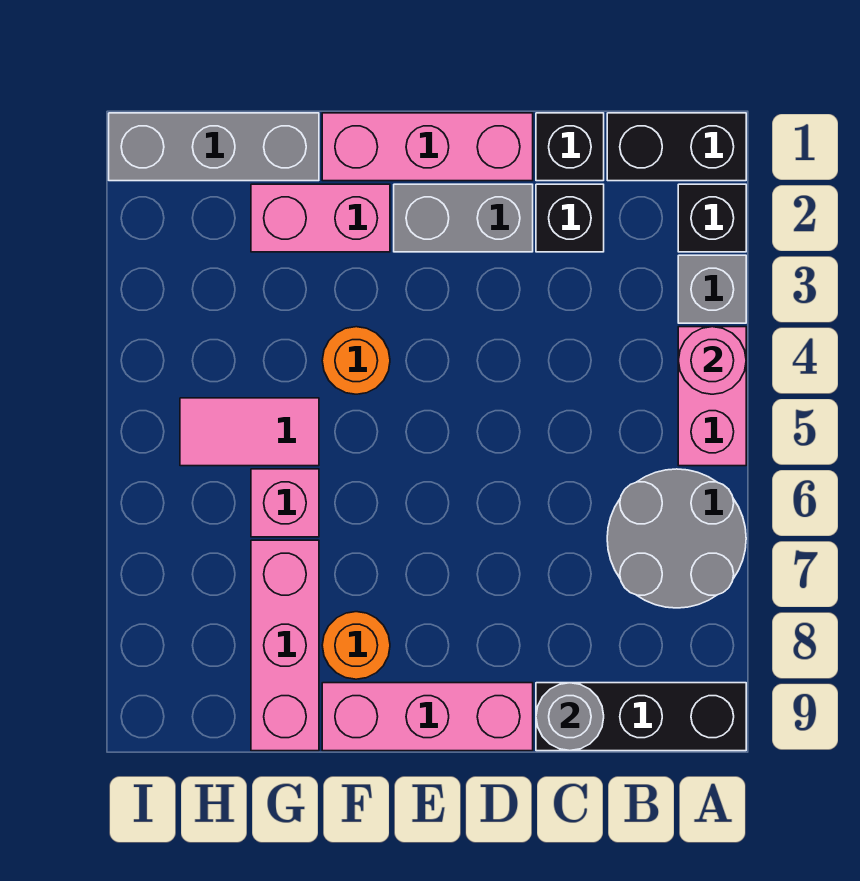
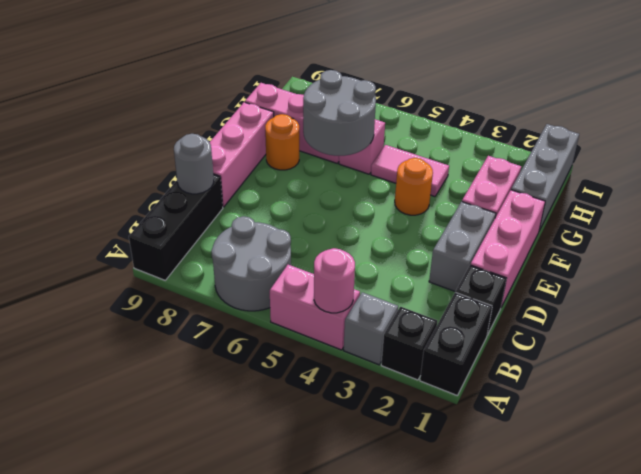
black 1x1 brick [536,184,604,252] -> none
none -> grey 2x2 round brick [303,70,376,156]
pink 1x2 tile [180,398,319,466] -> pink 1x2 tile turned to [371,145,449,197]

